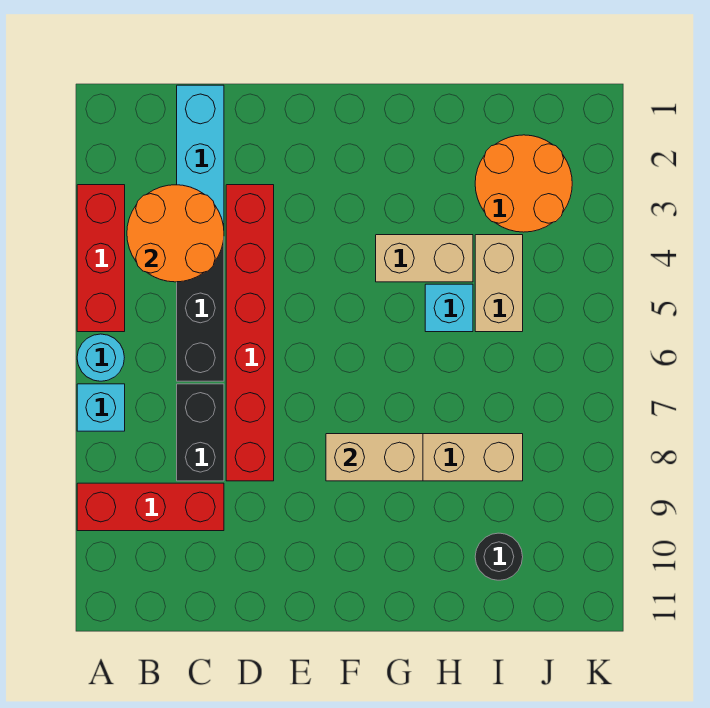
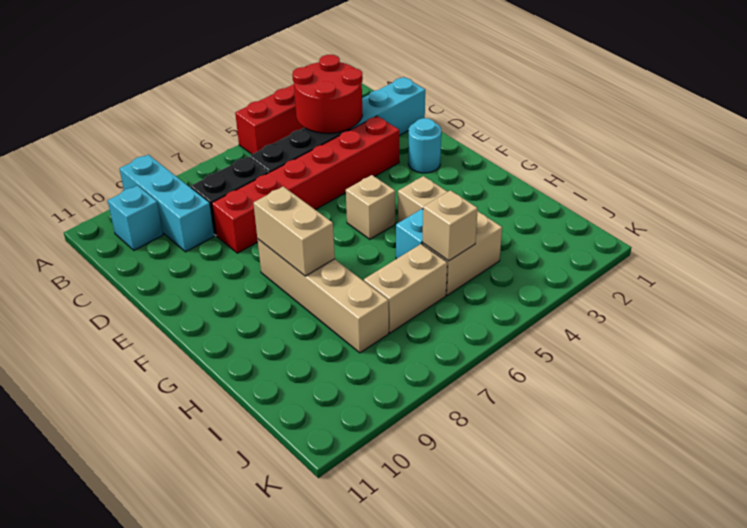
cyan 1x1 round brick [77,334,124,381] -> cyan 1x1 round brick moved to [408,118,441,173]
cyan 1x1 brick [77,384,125,431] -> cyan 1x1 brick moved to [108,186,163,250]
red 1x3 brick [77,483,224,531] -> cyan 1x3 brick [120,155,214,252]
orange 2x2 round brick [127,185,224,282] -> red 2x2 round brick [292,55,363,133]
none -> tan 1x1 brick [346,175,395,239]
orange 2x2 round brick [475,135,572,232] -> none
none -> tan 1x1 brick [422,190,478,261]
none -> tan 1x2 brick [364,244,447,333]
black 1x1 round brick [475,533,523,580] -> none

